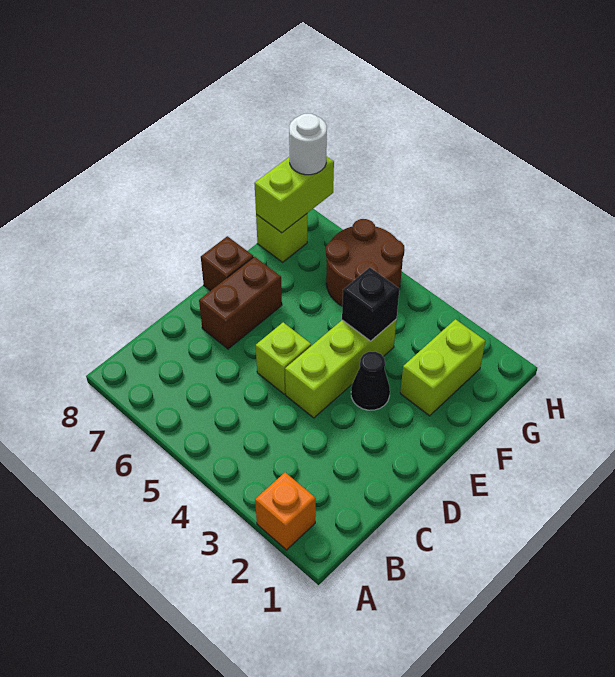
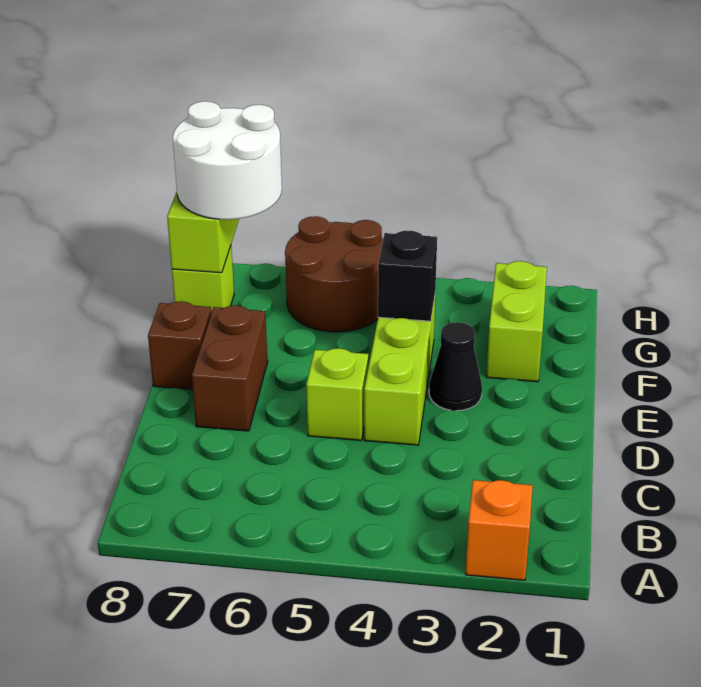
white 1x1 round brick [289,114,327,175] -> white 2x2 round brick [173,101,282,220]

